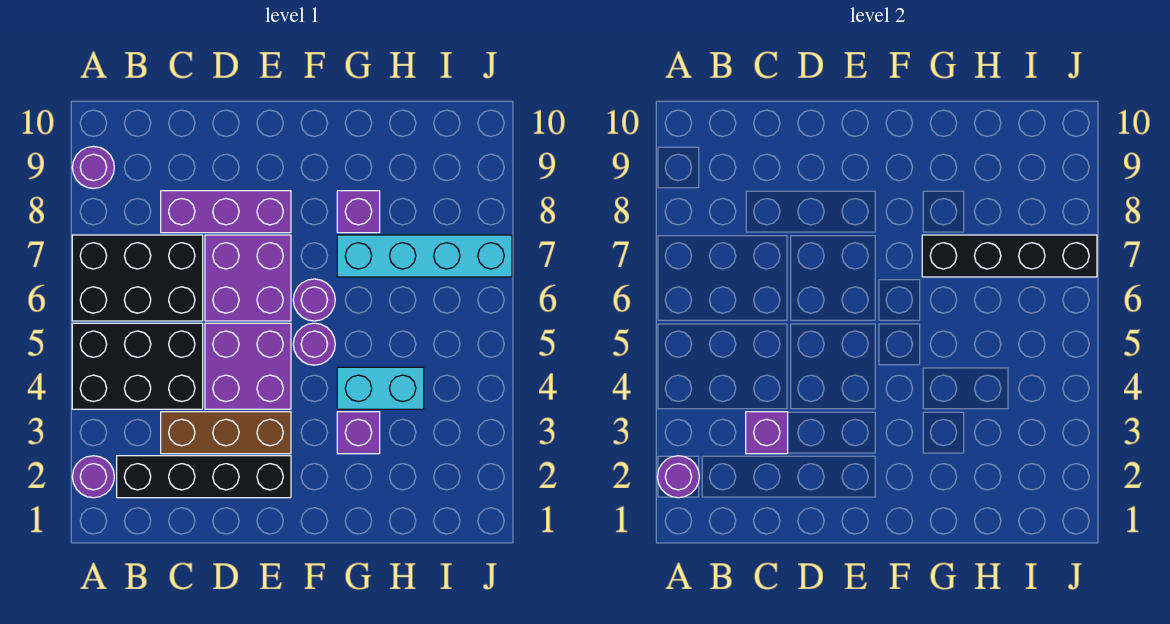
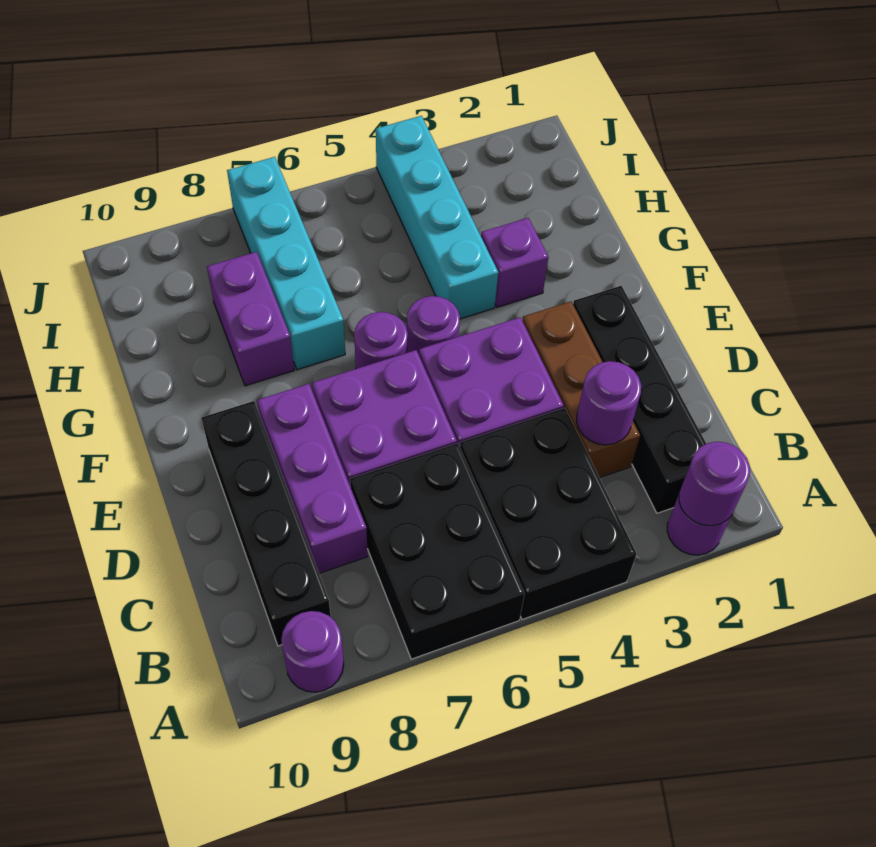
purple 1x1 brick [746,412,788,454] -> purple 1x1 round brick [577,361,641,445]
cyan 1x2 brick [337,367,424,409] -> cyan 1x4 brick [376,116,498,319]
black 1x4 brick [922,235,1097,277] -> black 1x4 brick moved to [201,401,331,646]
purple 1x1 brick [337,191,380,233] -> purple 1x2 brick [207,252,294,386]

